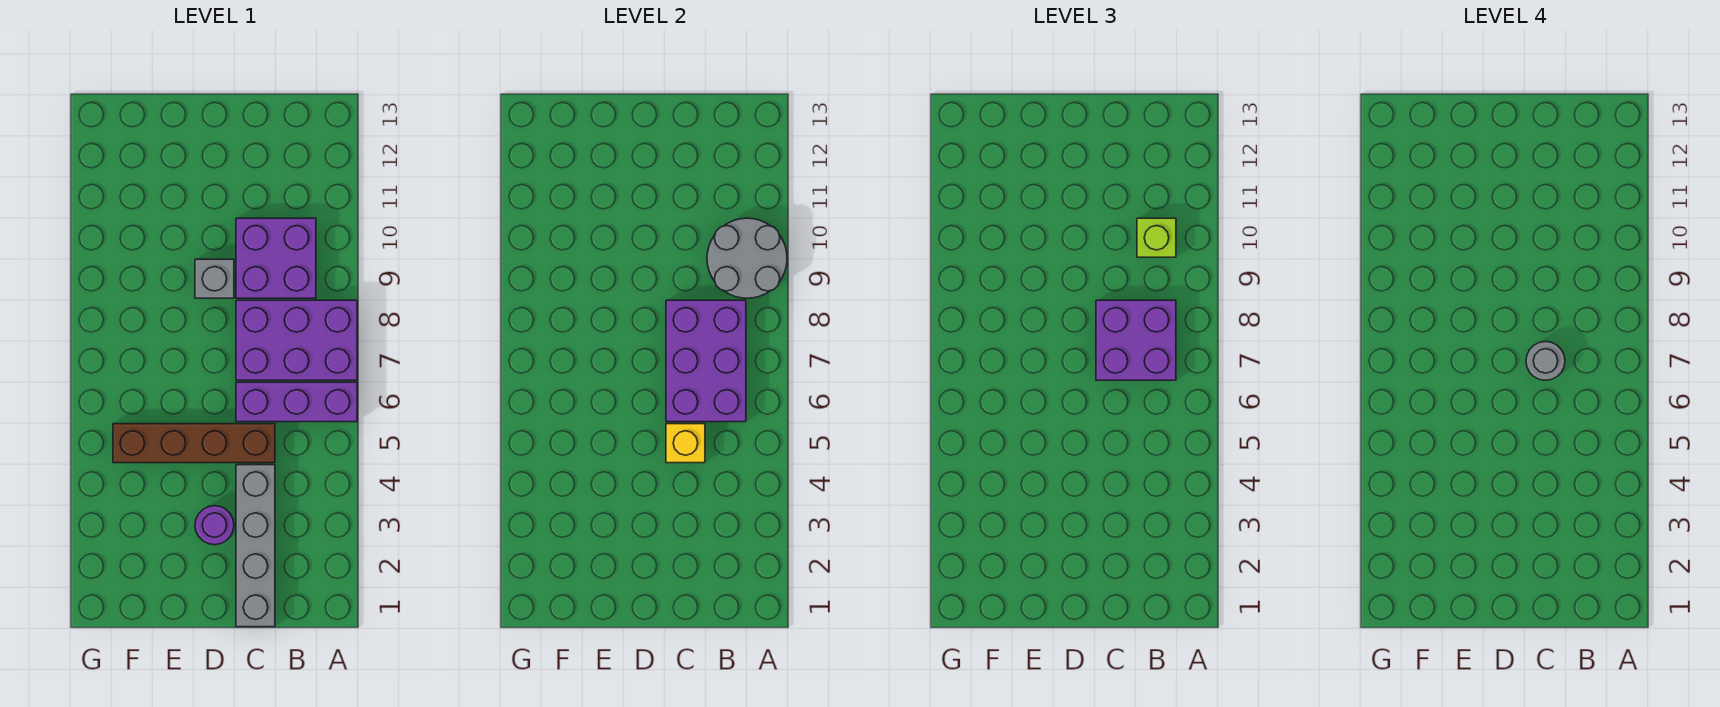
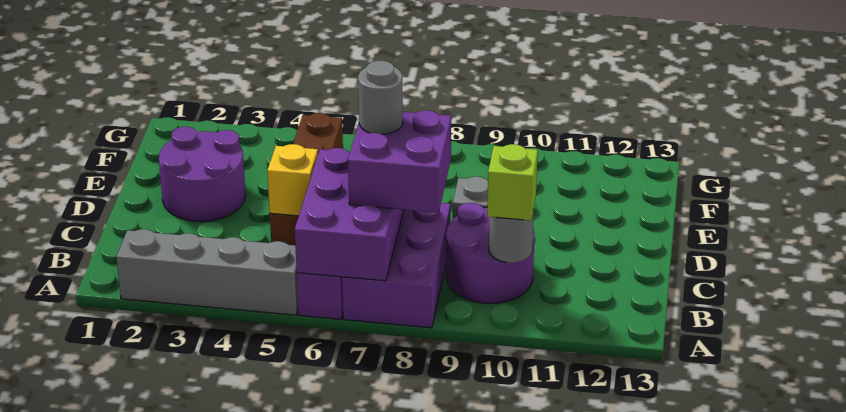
grey 2x2 round brick [707,218,787,298] -> grey 1x1 round brick [489,209,534,263]
purple 2x3 brick [666,300,746,422] -> purple 2x3 brick turned to [295,148,404,281]
purple 2x2 brick [236,218,316,298] -> purple 2x2 round brick [446,203,535,303]
grey 1x4 brick [236,465,275,627] -> grey 1x4 brick moved to [116,229,298,315]
purple 1x1 round brick [195,506,234,545] -> purple 2x2 round brick [159,127,246,222]

